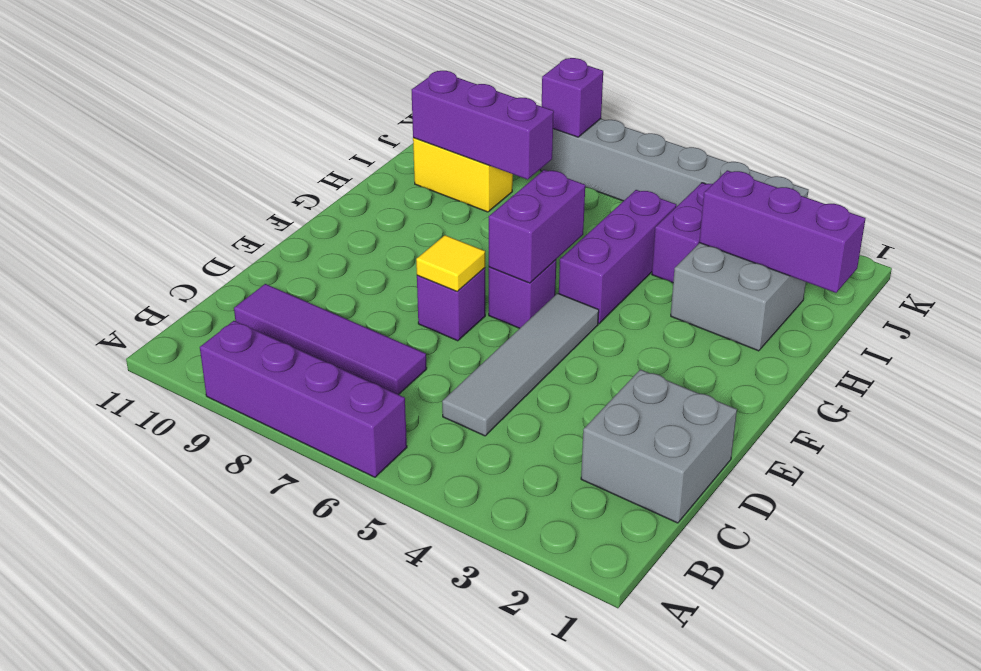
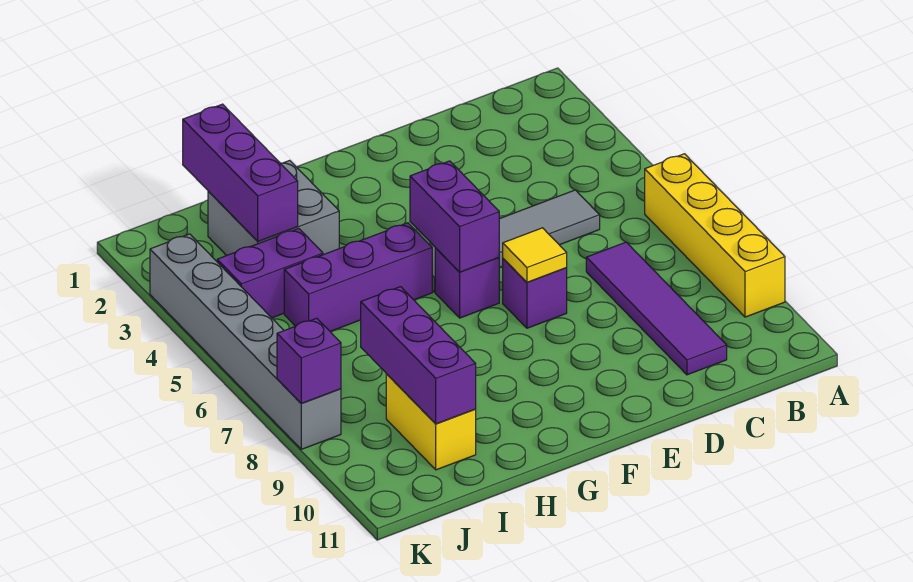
purple 1x4 brick [200,321,407,477] -> yellow 1x4 brick [645,154,785,317]
grey 2x2 brick [581,369,737,523] -> none
purple 1x2 brick [489,170,585,283] -> purple 1x2 brick turned to [410,161,499,272]

